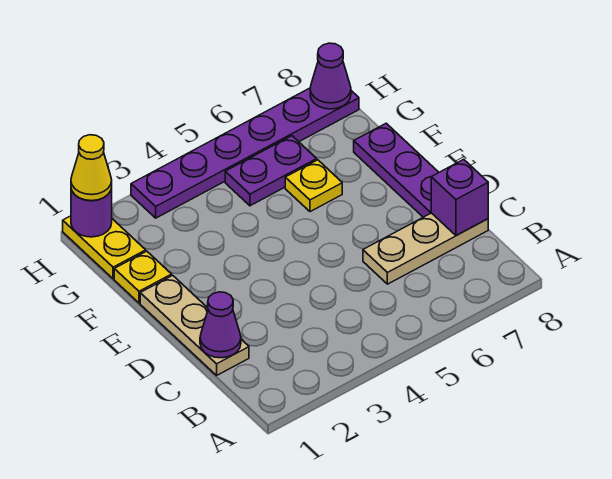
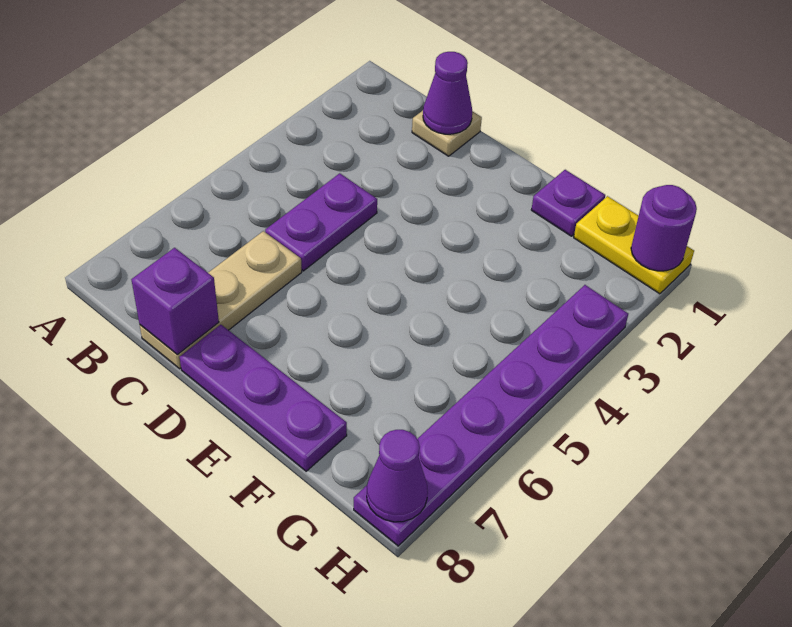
tan 1x3 plate [140,275,249,375] -> tan 1x1 plate [412,111,482,156]
yellow 1x1 plate [114,251,172,303] -> purple 1x1 plate [531,170,605,236]
yellow 1x1 plate [285,160,342,212] -> none
purple 1x2 plate [225,136,317,206] -> purple 1x2 plate moved to [265,173,377,271]
yellow 1x1 cone [71,135,112,201] -> none

